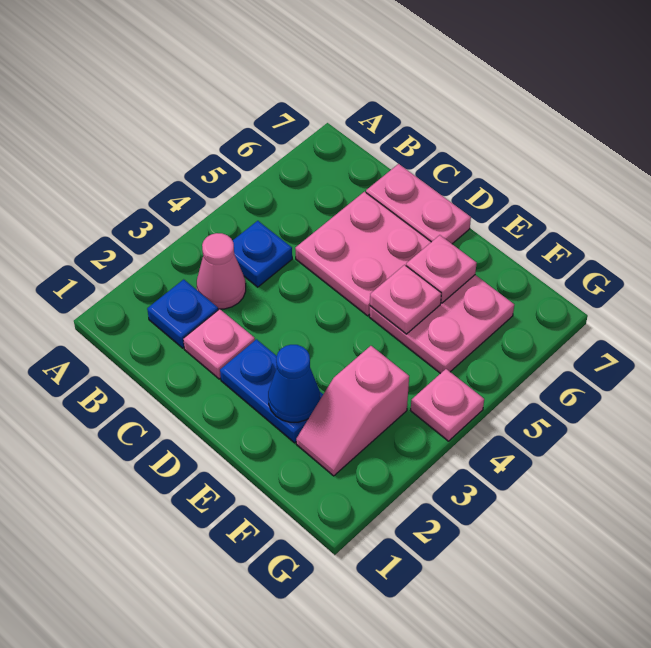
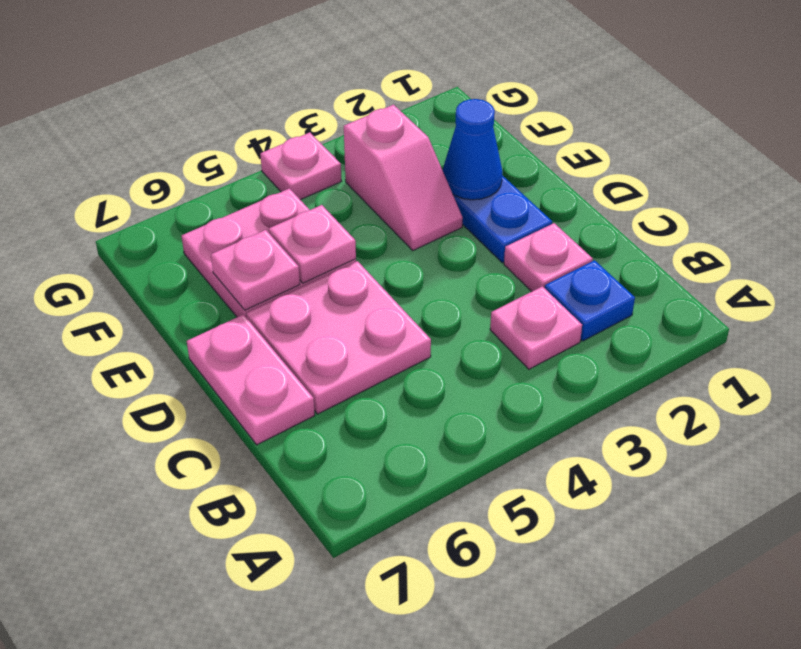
pink 1x1 cone [197,233,246,309] -> pink 1x1 plate [490,286,582,369]
blue 1x1 plate [233,221,292,287] -> none
pink 1x2 slope [296,346,409,476] -> pink 1x2 slope turned to [344,105,463,250]

